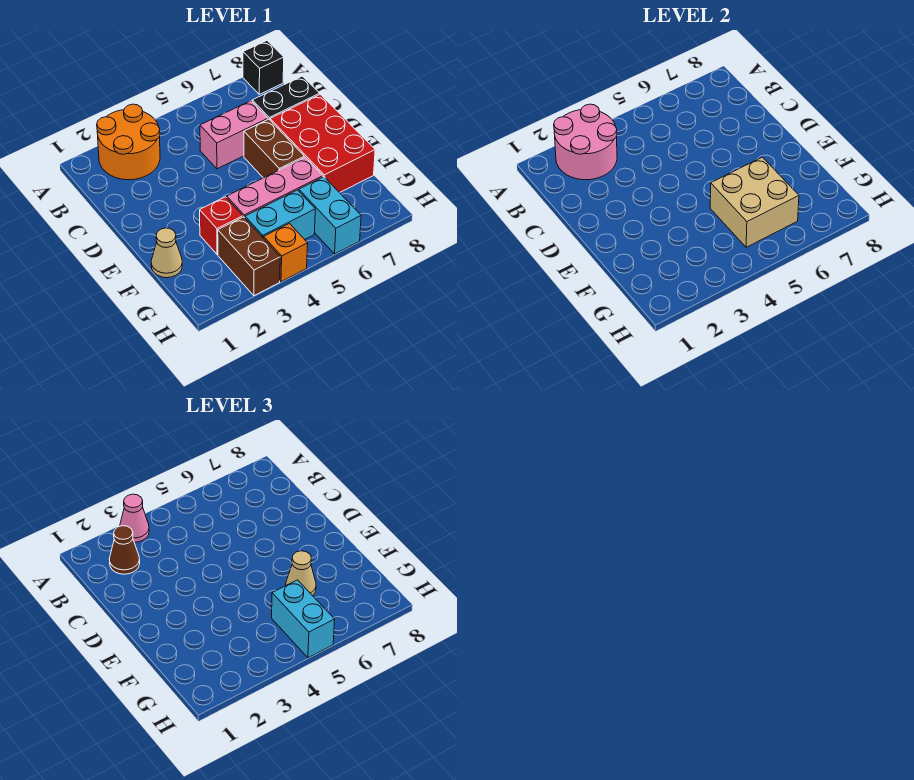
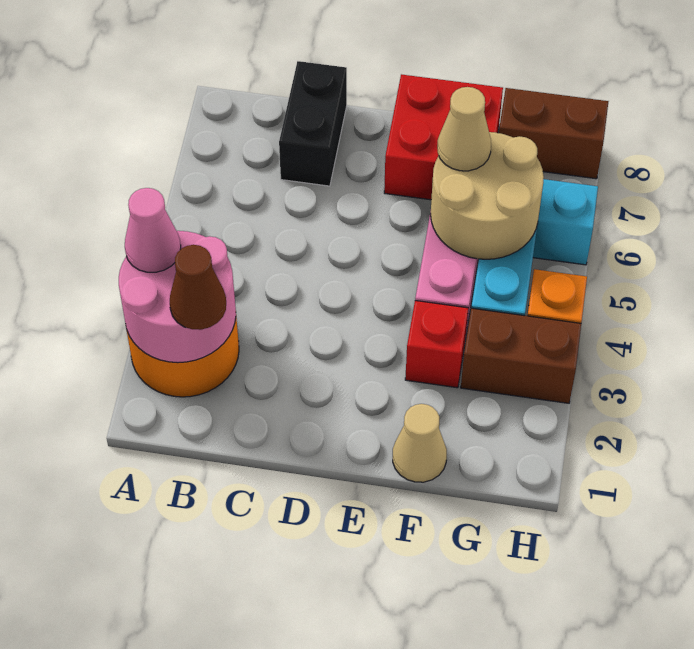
black 1x1 brick [243,41,284,94] -> none
pink 1x2 brick [200,101,268,169] -> none
brown 1x2 brick [244,119,304,178] -> brown 1x2 brick moved to [499,88,609,179]
red 2x3 brick [270,94,375,193] -> red 2x2 brick [384,74,503,200]
tan 2x2 brick [710,157,799,247] -> tan 2x2 round brick [431,132,544,259]
cyan 1x2 brick [272,580,335,658] -> none

